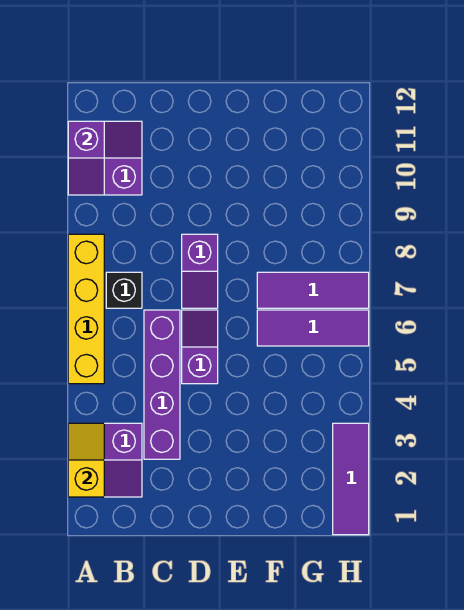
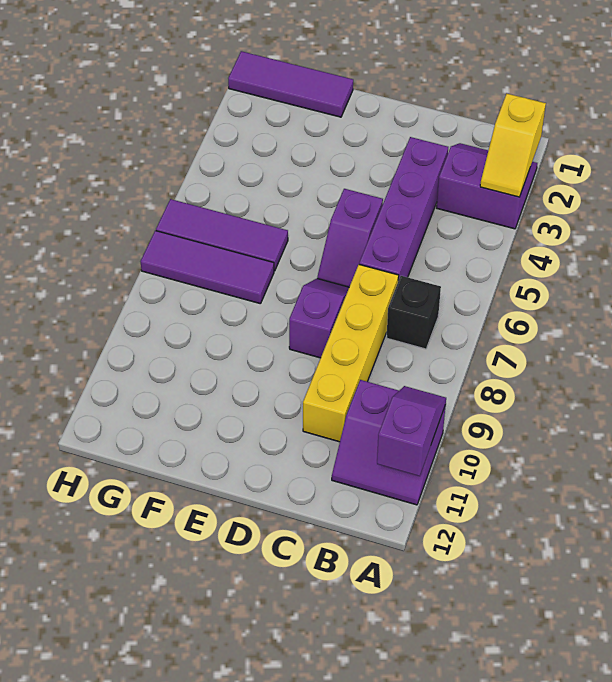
yellow 1x4 brick [68,234,104,384] -> yellow 1x4 brick moved to [303,265,399,442]
purple 1x3 tile [333,423,369,535] -> purple 1x3 tile turned to [228,51,353,117]

